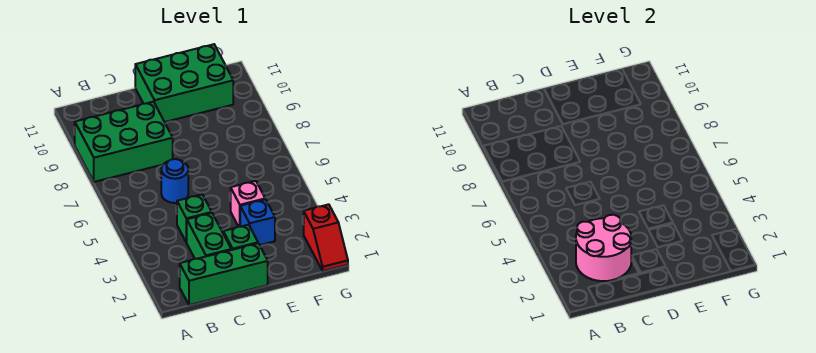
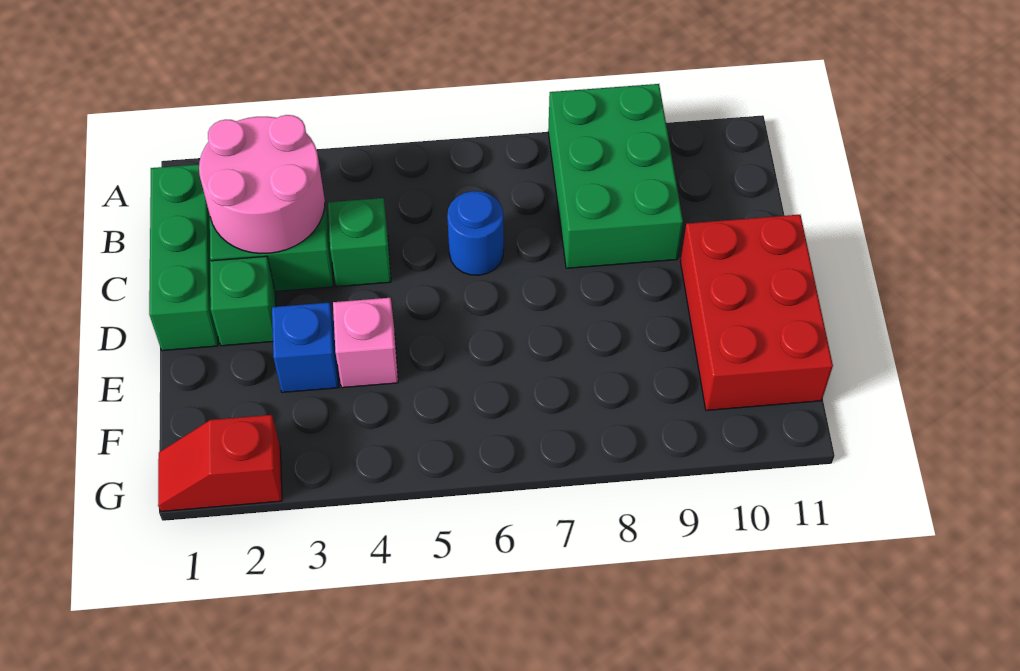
green 2x3 brick [135,44,233,122] -> red 2x3 brick [680,215,833,410]

